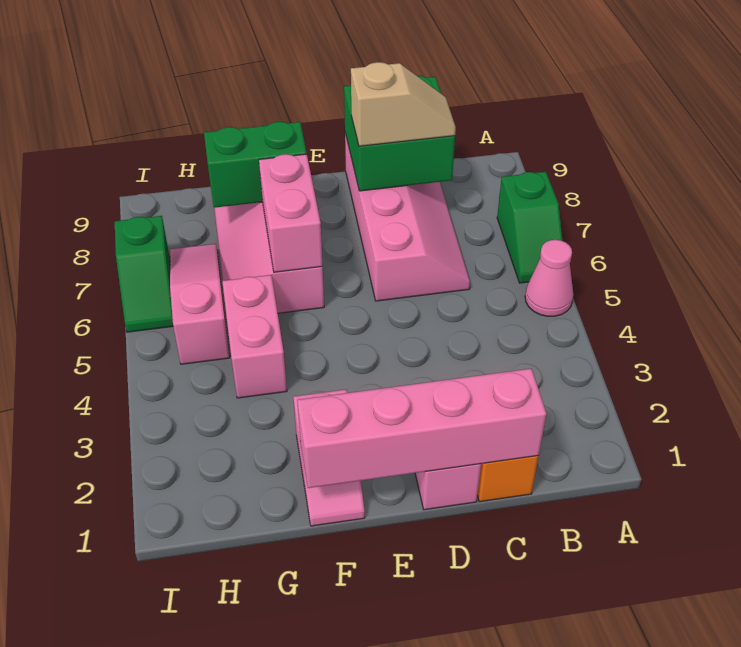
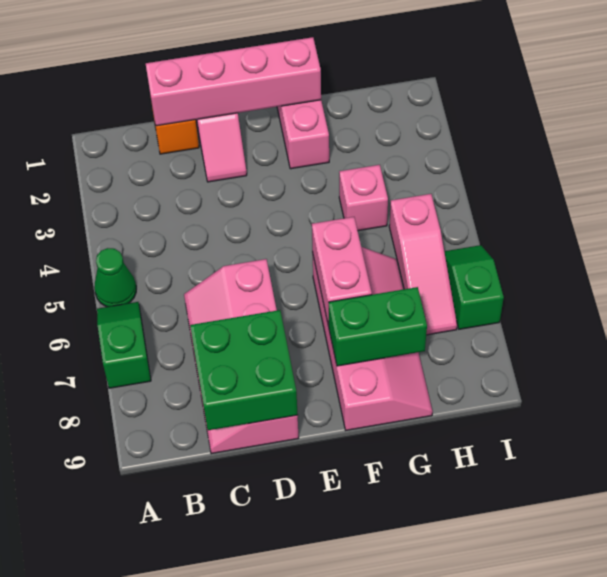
pink 1x1 cone [525,240,573,316] -> green 1x1 cone [94,248,136,307]
tan 1x2 slope [351,62,456,146] -> none
pink 1x2 brick [222,275,287,398] -> pink 1x1 brick [339,165,388,231]

